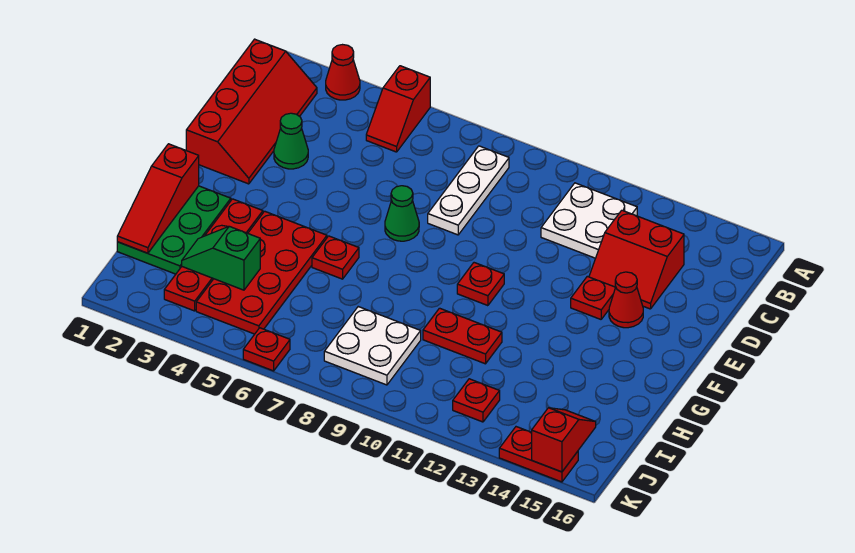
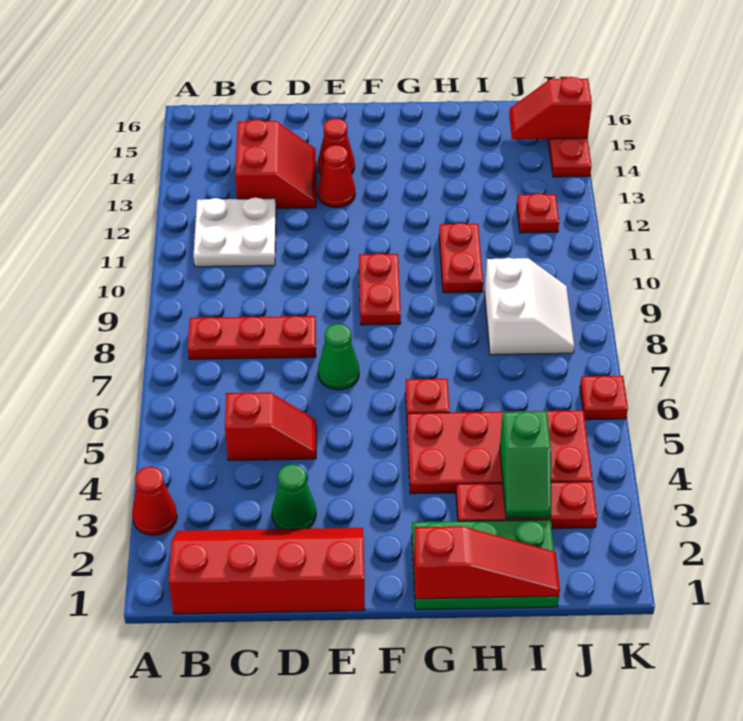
red 1x2 slope [366,66,430,152] -> red 1x2 slope moved to [225,392,316,461]
white 1x3 plate [428,146,509,235] -> red 1x3 plate [188,316,316,359]
red 1x1 plate [571,276,615,319] -> red 1x1 cone [318,145,355,207]
red 1x1 plate [457,263,504,306] -> red 1x2 plate [359,253,401,325]
red 1x4 plate [164,199,263,311] -> red 1x3 plate [456,481,597,529]
white 2x2 plate [324,307,421,385] -> white 2x2 slope [485,258,574,355]

